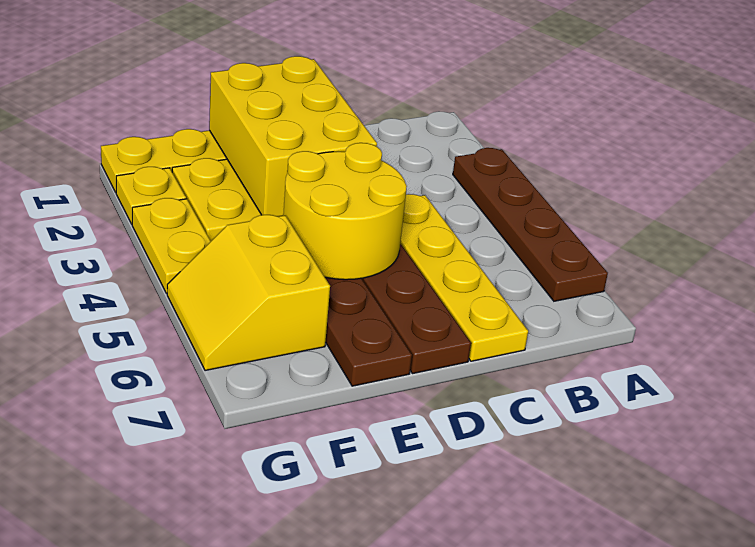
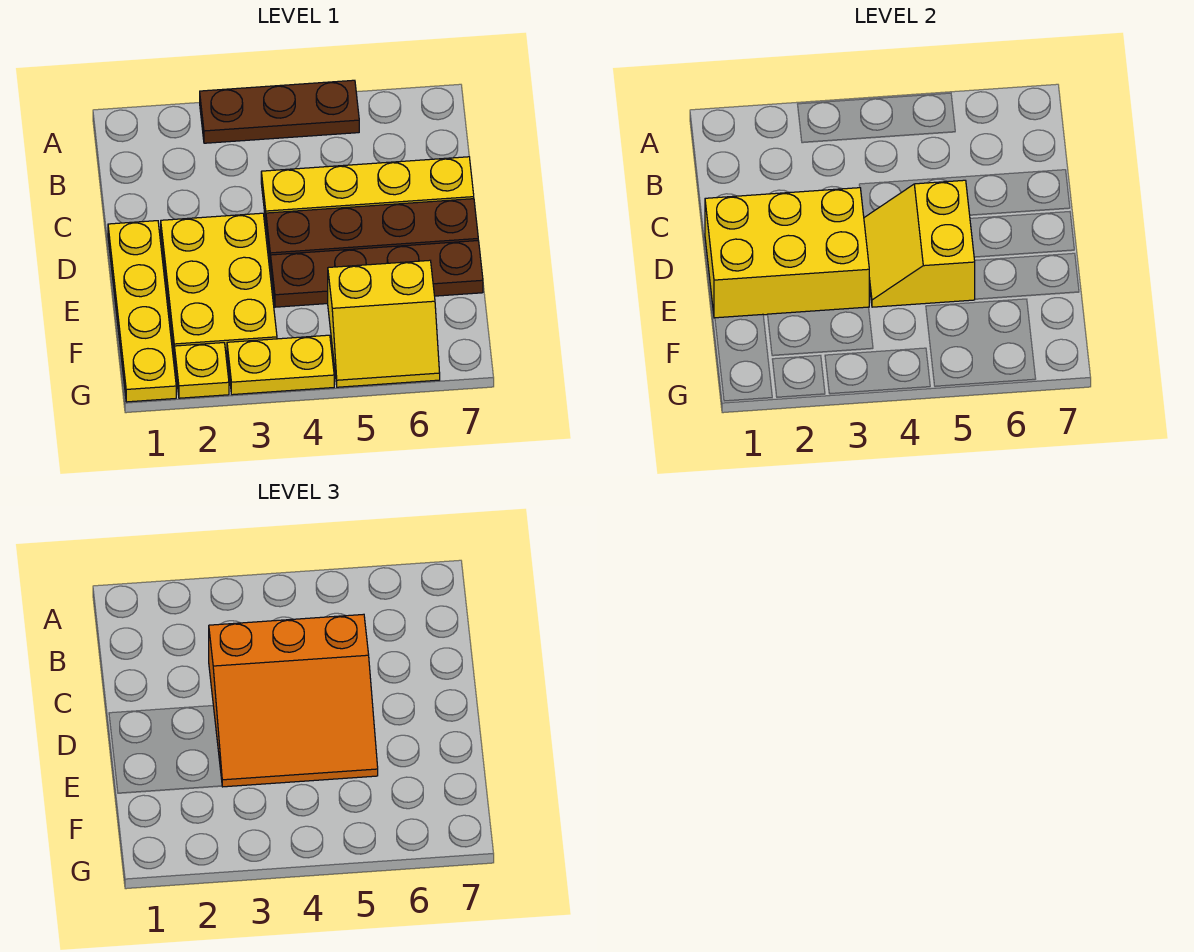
brown 1x4 plate [453,148,608,301] -> brown 1x3 plate [200,80,359,143]
none -> orange 3x3 slope [209,614,378,787]
yellow 2x2 round brick [283,143,407,280] -> yellow 2x2 slope [864,180,975,307]

